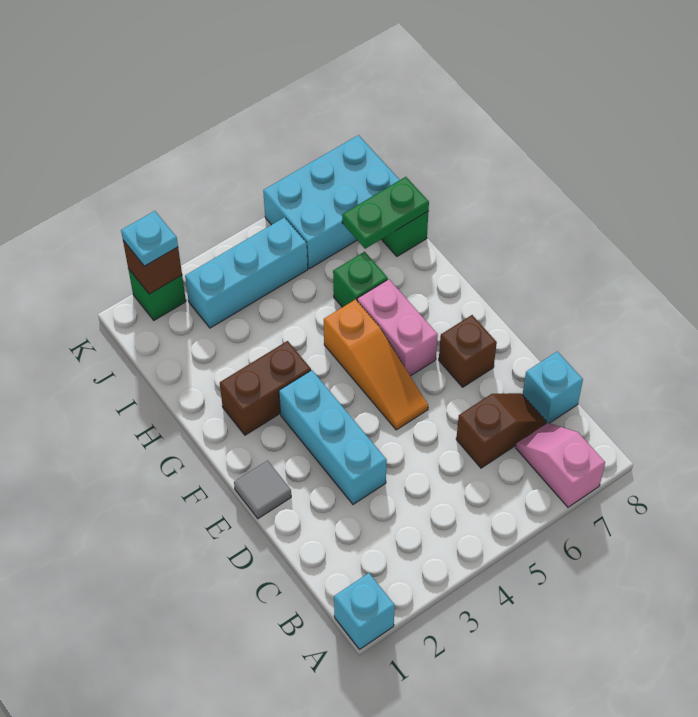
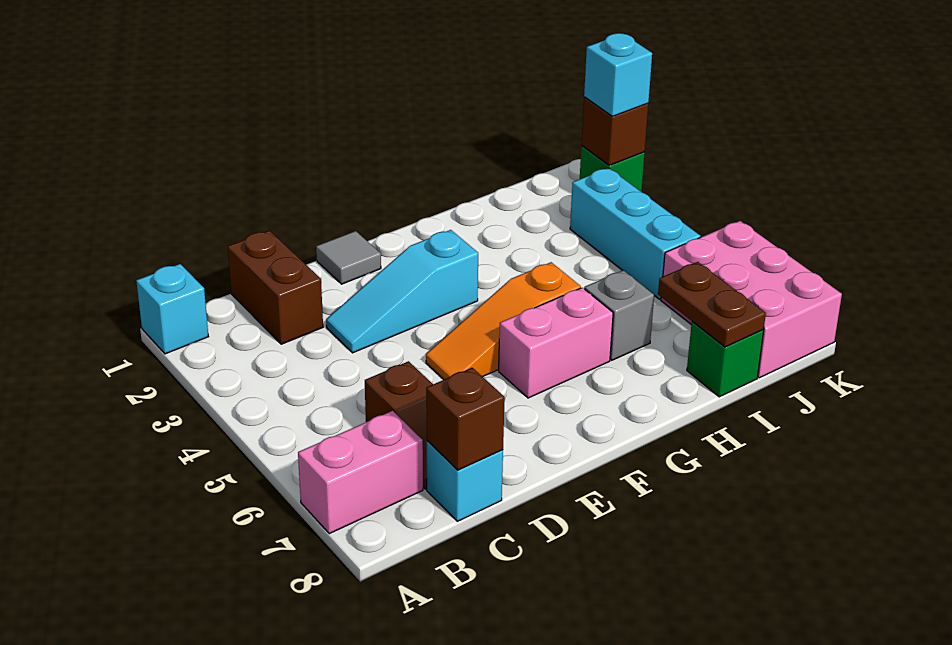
pink 1x2 slope [516,423,605,507] -> pink 1x2 brick [298,411,423,534]
cyan 1x3 brick [279,370,387,504] -> cyan 1x3 slope [326,230,478,353]
brown 1x1 brick [439,315,497,387] -> brown 1x1 brick moved to [426,368,505,470]
brown 1x2 brick [220,341,311,435] -> brown 1x2 brick moved to [228,231,323,344]
green 1x1 brick [333,252,388,307] -> grey 1x1 brick [584,270,654,360]
green 1x2 plate [342,177,429,249] -> brown 1x2 plate [658,262,766,347]
cyan 2x3 brick [263,135,399,269] -> pink 2x3 brick [661,221,842,378]
cyan 1x1 plate [121,211,178,266] -> cyan 1x1 brick [584,33,652,116]

